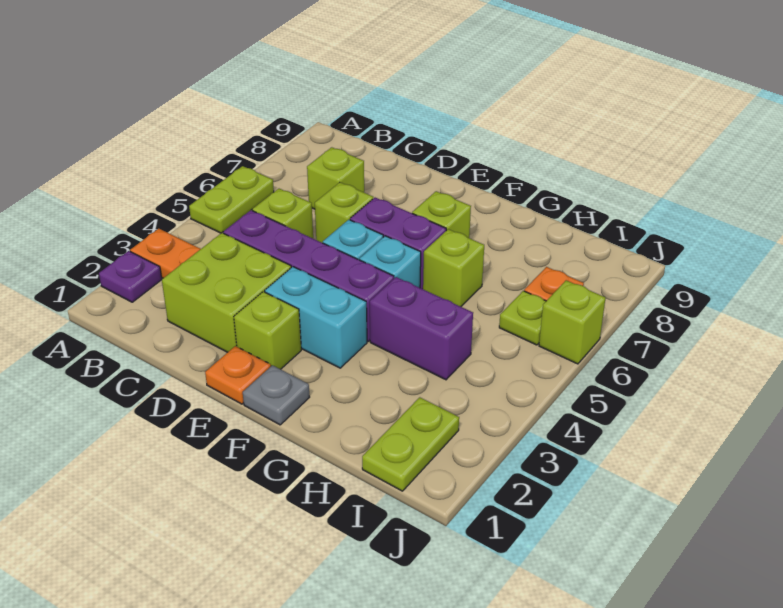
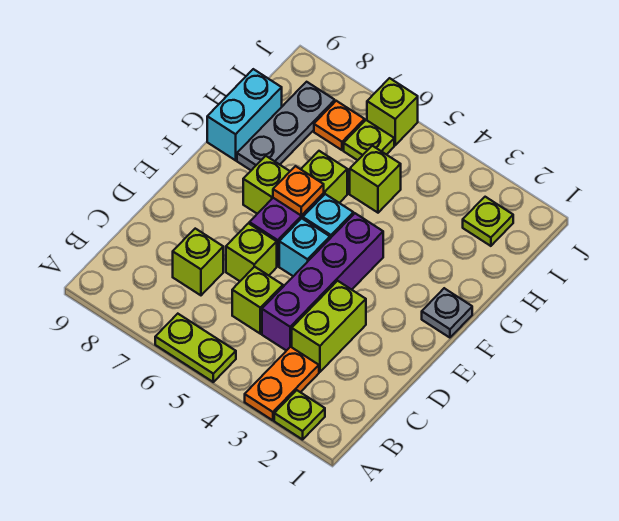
purple 1x1 plate [99,251,162,302] -> lime 1x1 plate [274,390,325,440]
lime 2x2 brick [162,233,291,352] -> lime 1x2 brick [292,281,366,372]
orange 1x1 plate [205,346,271,404] -> orange 1x1 plate moved to [273,166,324,216]
lime 1x1 brick [234,292,301,369] -> lime 1x1 brick moved to [350,146,401,213]
cyan 1x2 brick [265,267,367,368] -> cyan 1x2 brick moved to [207,69,282,160]
purple 1x2 brick [370,277,473,380] -> none
none -> grey 1x3 plate [237,82,335,170]
lime 1x2 plate [362,397,459,491] -> lime 1x1 plate [463,197,513,246]

